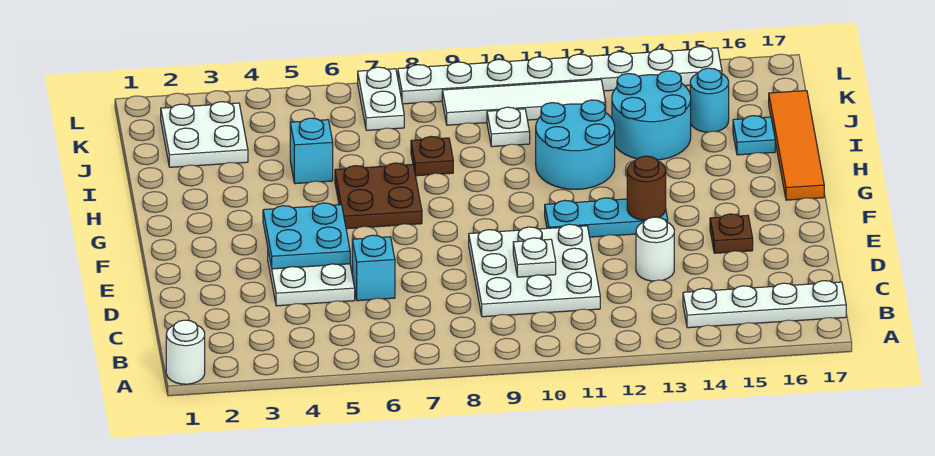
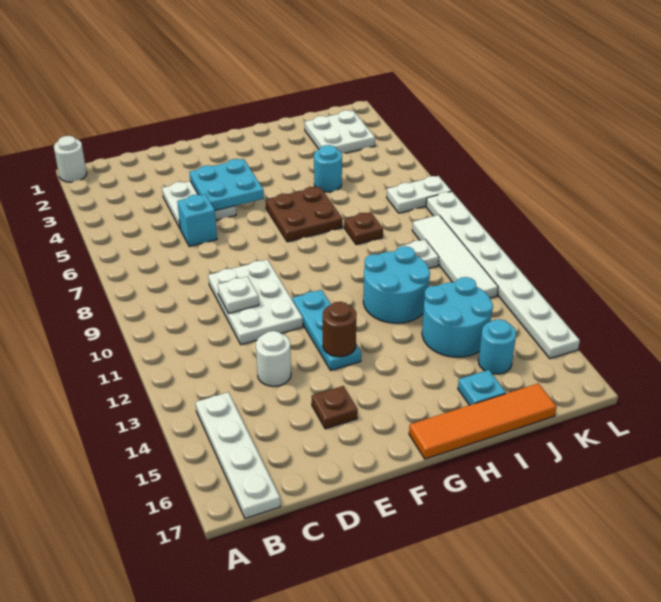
white 3x3 plate [469,224,600,317] -> white 2x3 plate [208,259,303,345]
cyan 1x1 brick [290,118,333,184] -> cyan 1x1 round brick [314,145,342,192]

